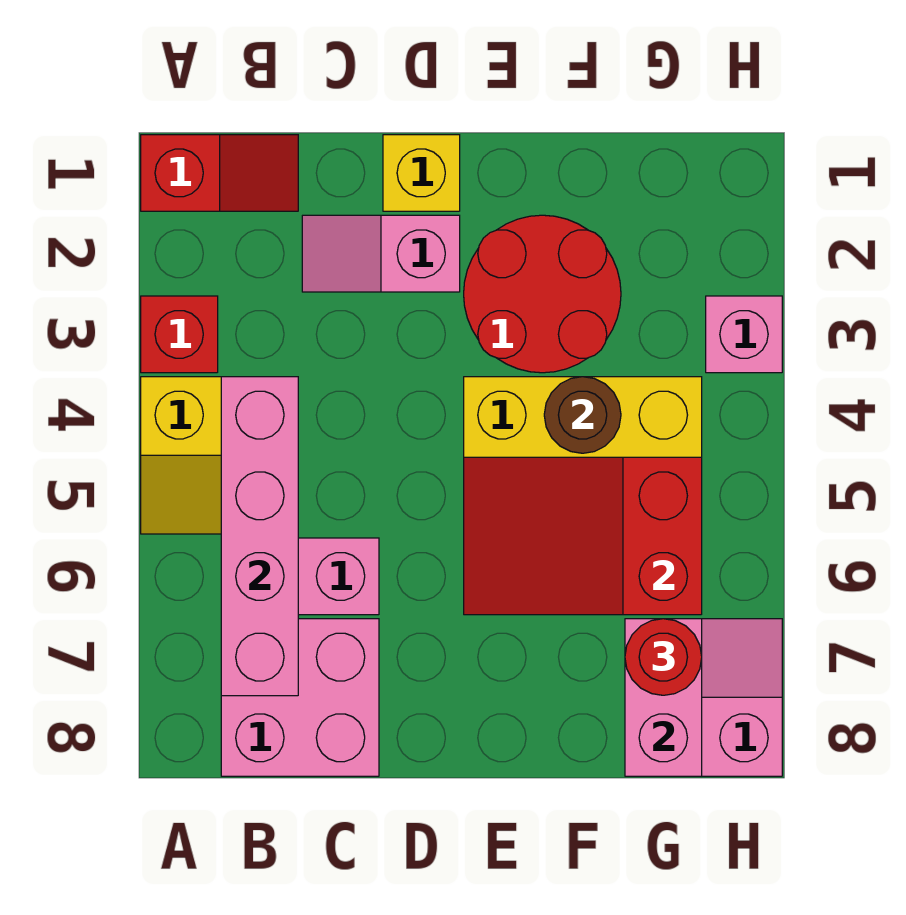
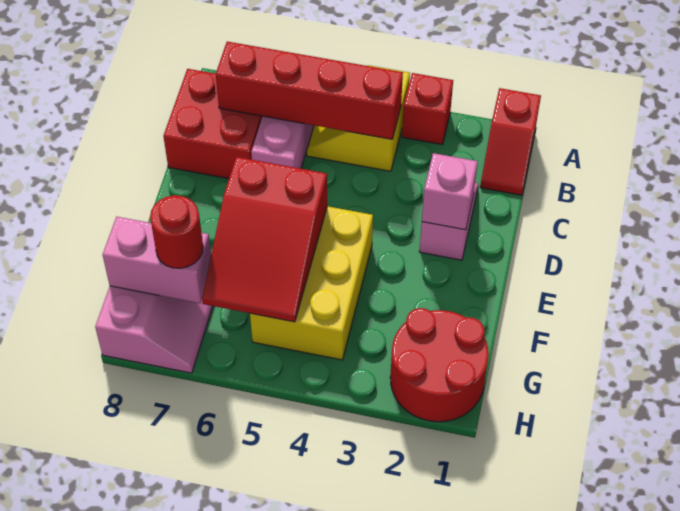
pink 1x4 brick [221,377,298,696] -> red 1x4 brick [216,42,403,139]
pink 2x2 brick [221,619,379,776] -> red 2x2 brick [163,69,262,179]
yellow 1x1 brick [383,135,460,211] -> none
red 2x2 round brick [464,215,621,373] -> red 2x2 round brick moved to [390,308,489,422]
red 2x3 slope [464,457,702,615] -> red 2x3 slope turned to [202,157,327,322]
brown 1x1 round brick [544,377,621,453] -> none
pink 1x1 brick [706,296,782,373] -> pink 1x1 brick moved to [422,153,478,230]

